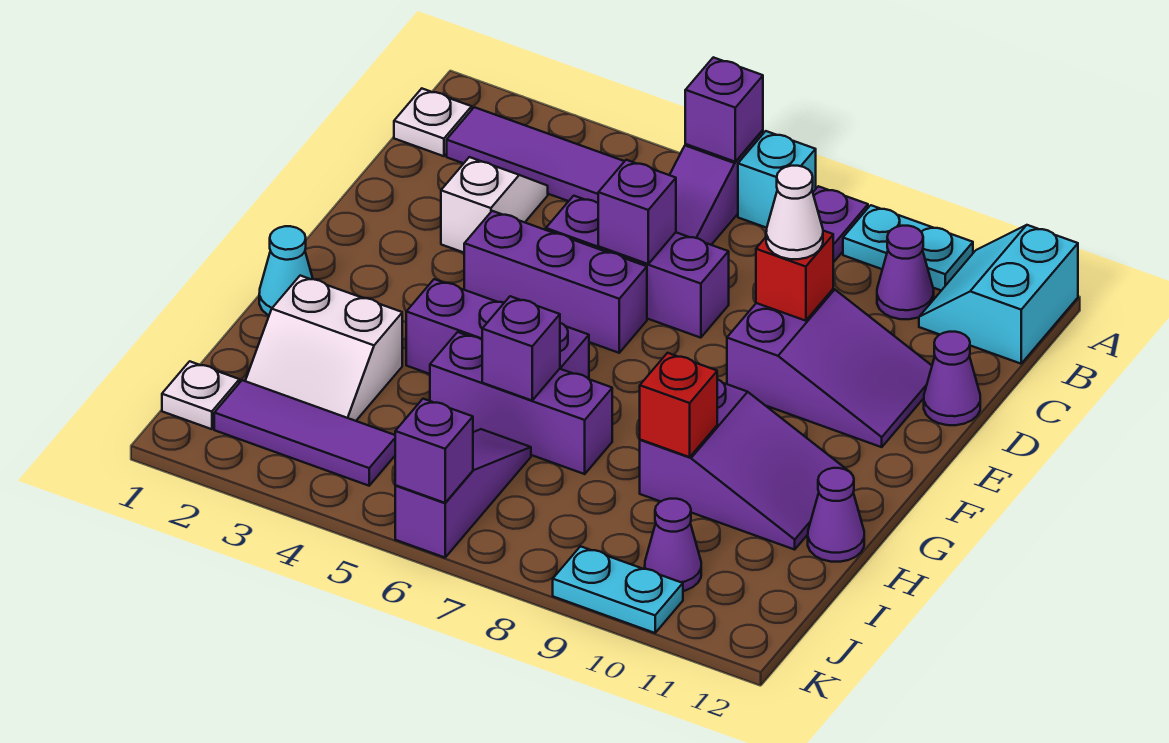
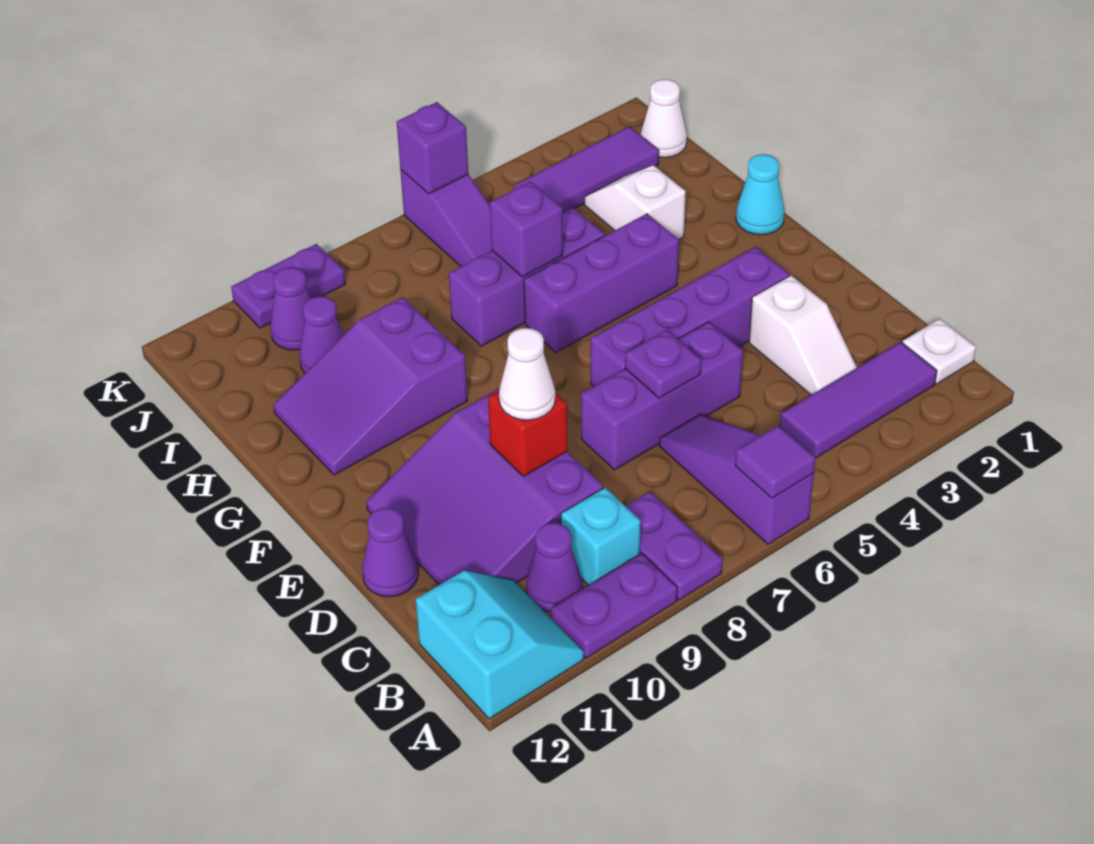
purple 1x1 brick [685,57,763,162] -> purple 1x1 tile [735,426,815,498]
cyan 1x1 brick [738,131,816,228] -> cyan 1x1 brick moved to [561,488,640,585]
cyan 1x2 plate [843,205,973,291] -> purple 1x2 plate [551,553,677,658]
purple 1x1 brick [598,160,676,264] -> purple 1x1 plate [625,330,701,398]
purple 2x3 slope [727,289,932,447] -> purple 3x3 slope [366,388,603,585]
purple 1x3 brick [464,211,647,353] -> purple 1x4 brick [591,247,789,387]
white 2x2 slope [245,276,402,421] -> white 1x2 slope [584,165,686,239]
red 1x1 brick [640,353,717,457] -> none
purple 1x1 cone [808,468,864,562] -> purple 1x1 cone moved to [299,296,344,373]
white 1x1 plate [162,361,239,429] -> white 1x1 cone [641,79,687,158]
cyan 1x2 plate [553,546,683,633] -> purple 1x2 plate [231,244,345,328]

